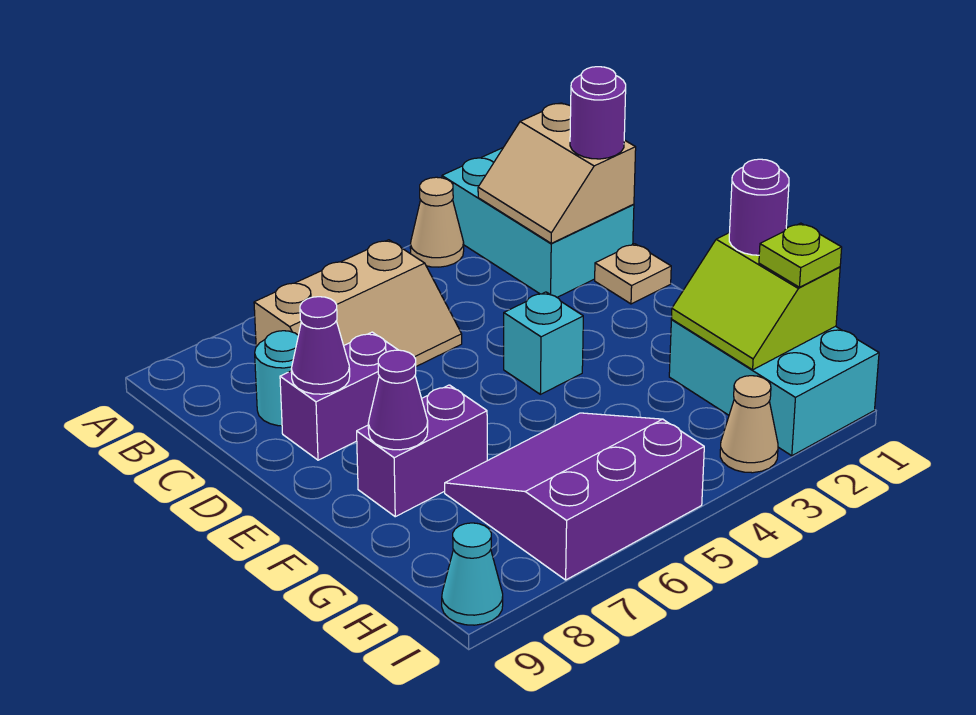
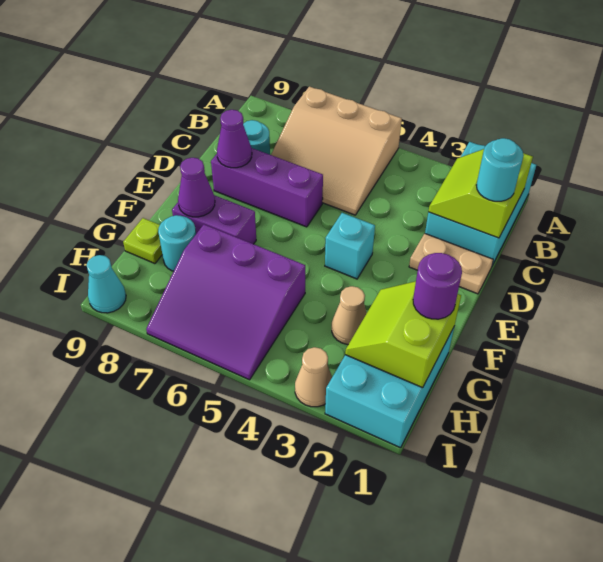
tan 1x1 cone [410,177,464,267] -> tan 1x1 cone moved to [332,286,367,345]
tan 2x2 slope [478,103,636,243] -> lime 2x2 slope [428,149,533,238]
tan 2x3 slope [254,240,462,366] -> tan 3x3 slope [271,87,402,215]
purple 1x1 round brick [570,67,626,159] -> cyan 1x1 round brick [476,138,524,201]
tan 1x1 plate [595,244,671,304] -> tan 1x2 plate [409,234,493,294]
purple 1x2 brick [280,332,398,460] -> purple 1x3 brick [211,148,323,227]
purple 3x3 slope [445,413,704,580] -> purple 3x3 slope turned to [146,224,305,380]
none -> cyan 1x1 round brick [158,215,196,271]
lime 1x1 plate [759,223,842,287] -> lime 1x1 plate moved to [123,218,162,264]

